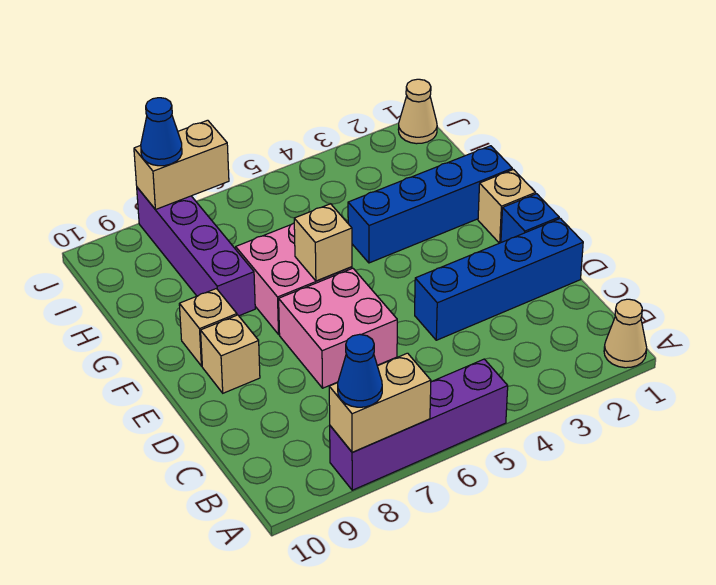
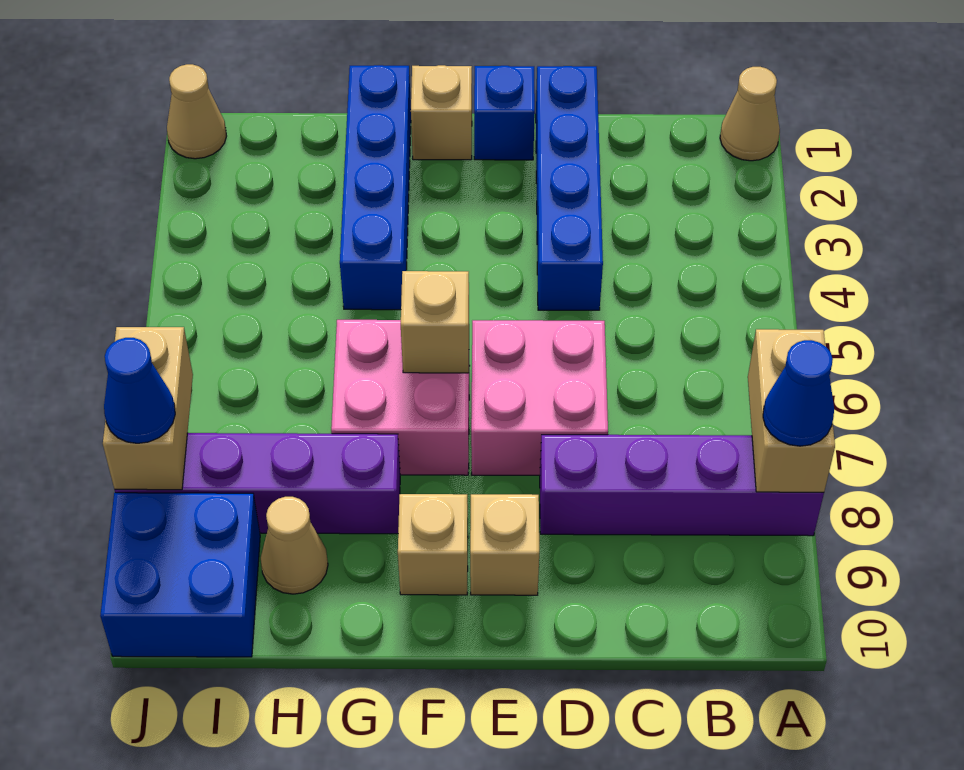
purple 1x4 brick [330,359,508,490] -> purple 1x4 brick turned to [540,435,824,536]
none -> tan 1x1 cone [261,497,328,594]
none -> blue 2x2 brick [100,493,260,657]

